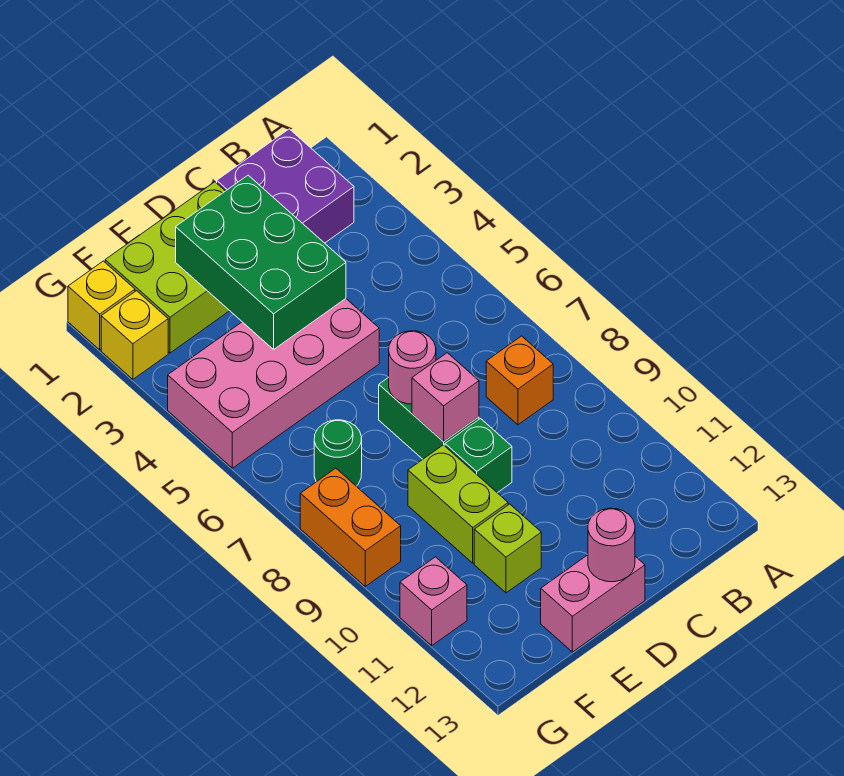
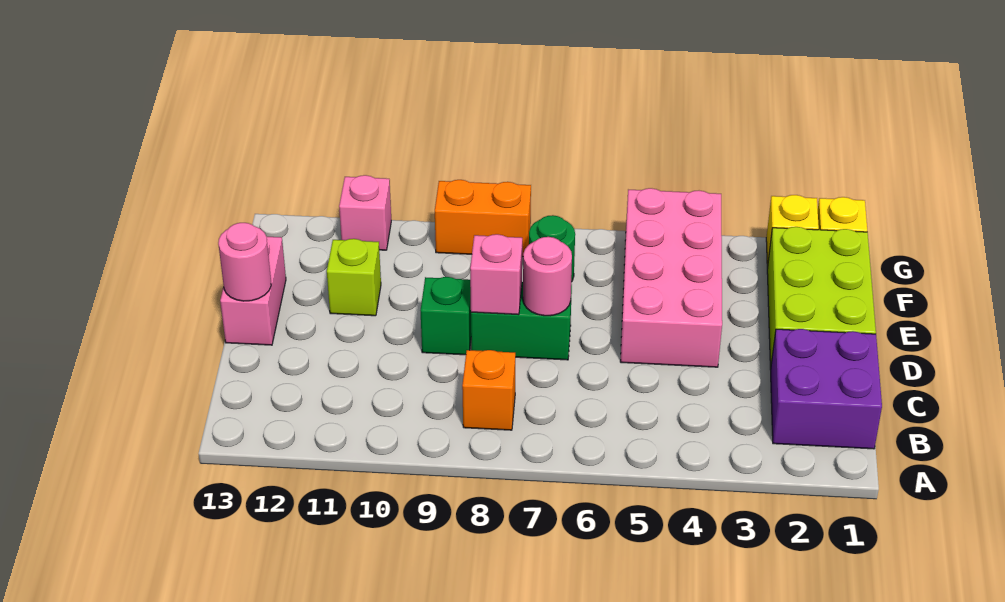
green 2x3 brick [176,175,346,349] -> none
lime 1x2 brick [408,445,508,563] -> none

